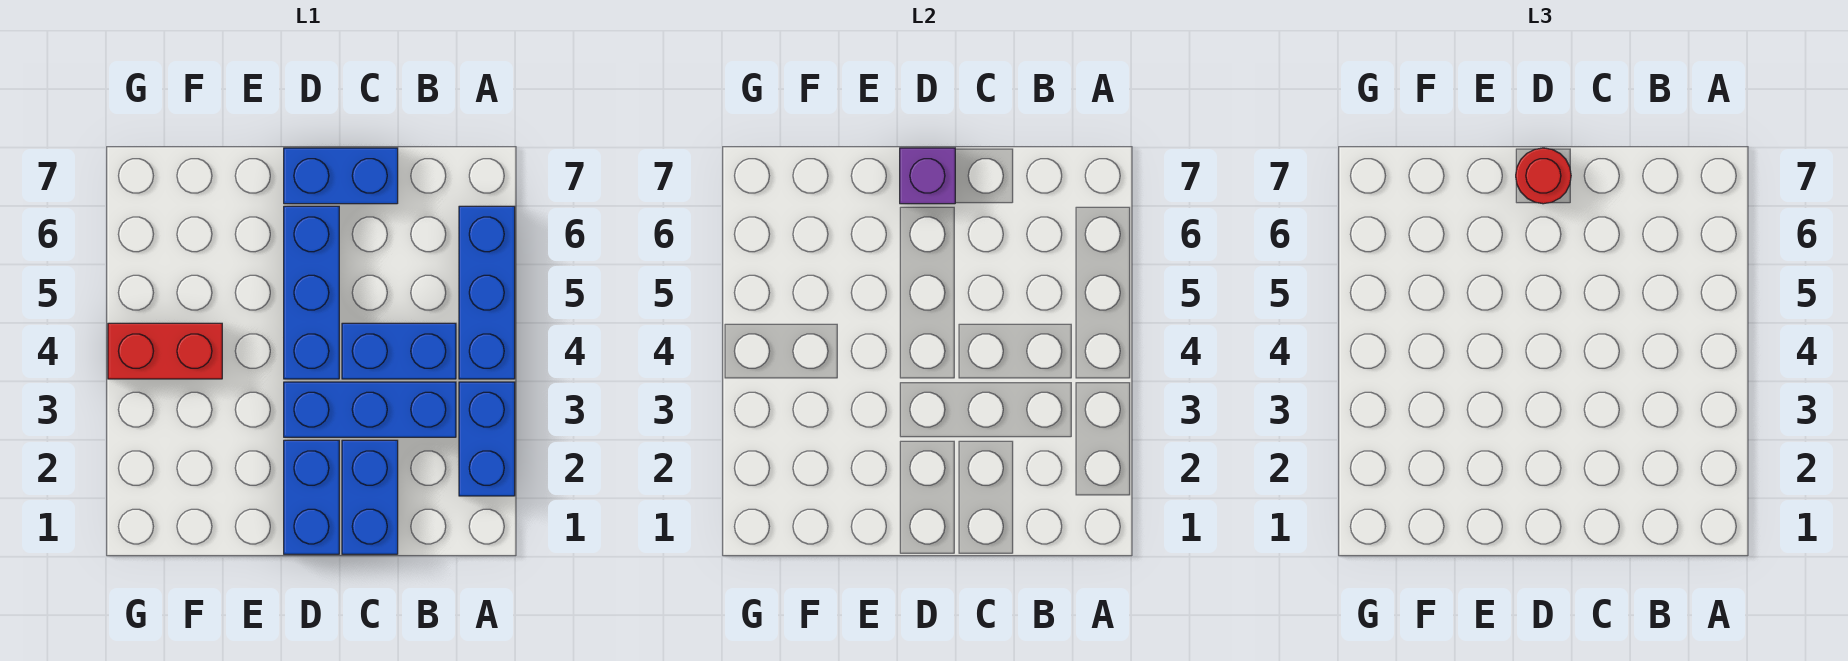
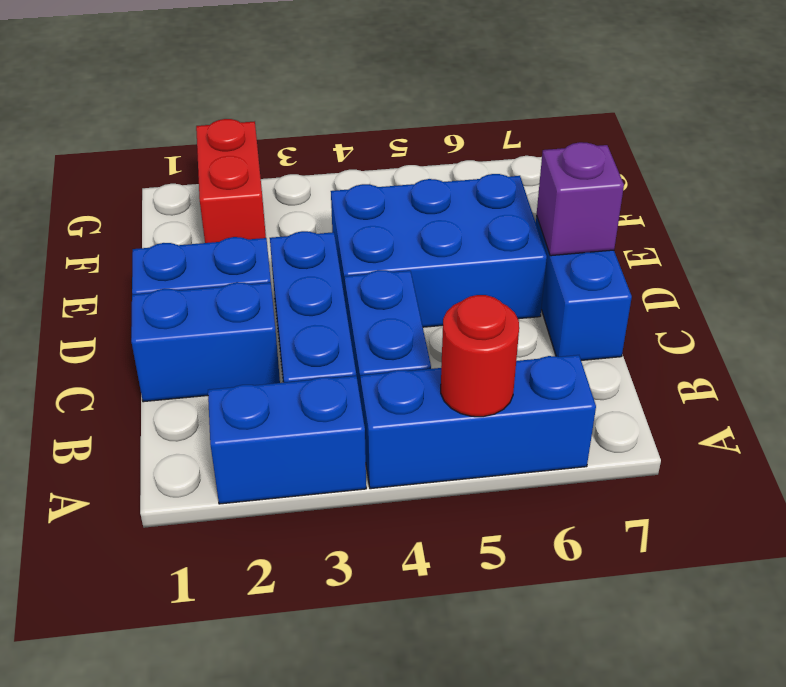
blue 1x3 brick [284,206,339,379] -> blue 2x3 brick [331,174,547,327]
red 1x1 round brick [1516,148,1571,204] -> red 1x1 round brick moved to [441,295,519,417]
red 1x2 brick [108,323,222,379] -> red 1x2 brick moved to [196,119,266,243]

